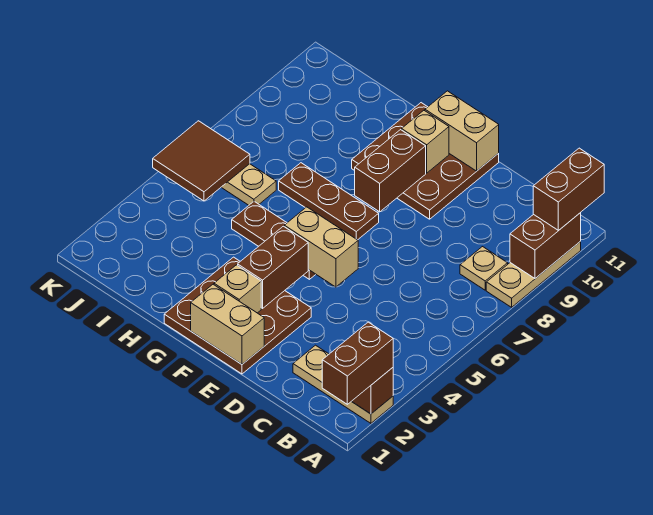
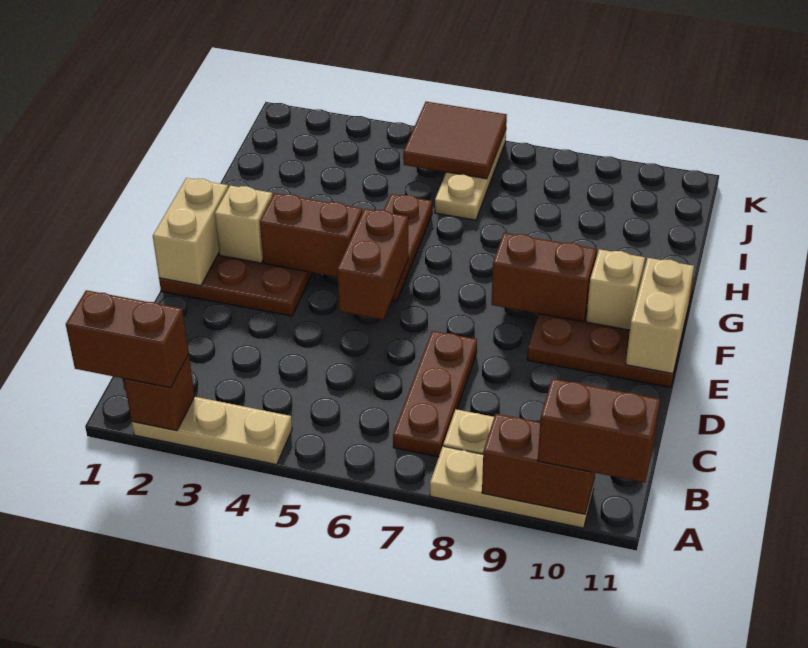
tan 1x3 plate [293,345,393,423] -> tan 1x3 plate turned to [132,397,292,465]
tan 1x2 brick [284,207,358,287] -> brown 1x2 brick [337,209,408,319]
brown 1x3 plate [279,163,379,240] -> brown 1x3 plate moved to [393,331,477,457]

